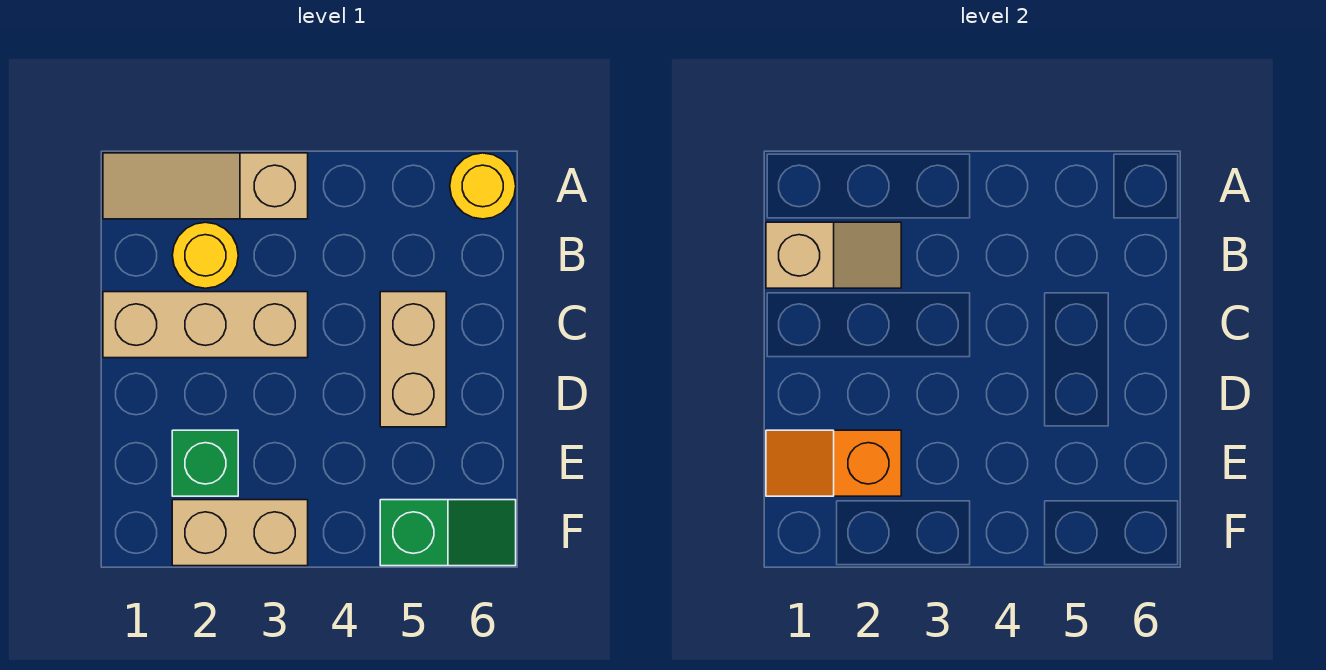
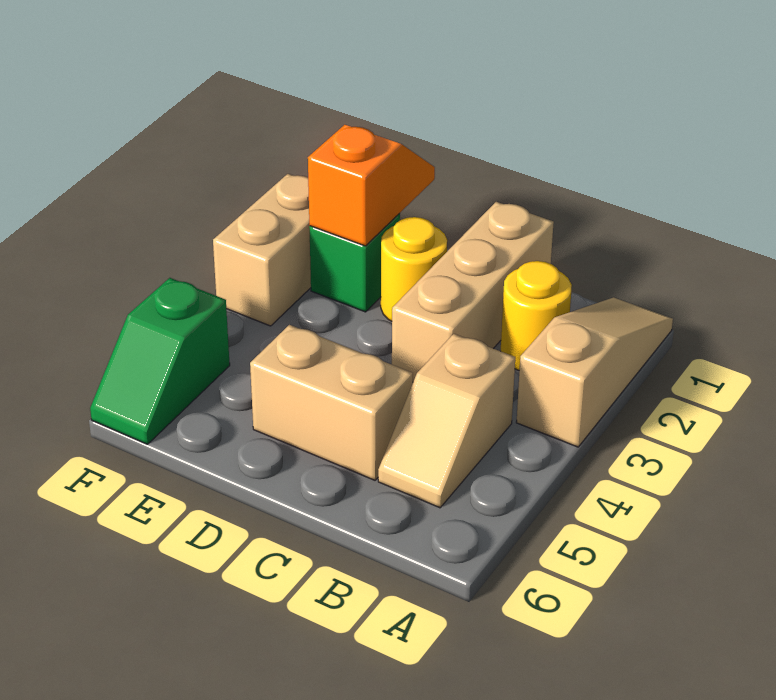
yellow 1x1 round brick [450,153,516,219] -> yellow 1x1 round brick moved to [381,217,447,321]
tan 1x2 slope [766,222,901,288] -> tan 1x2 slope moved to [378,334,515,508]

